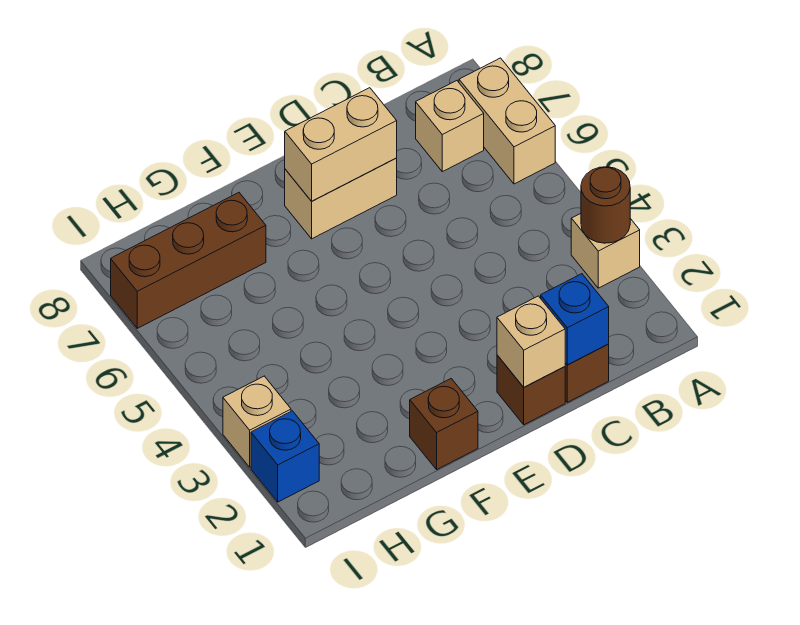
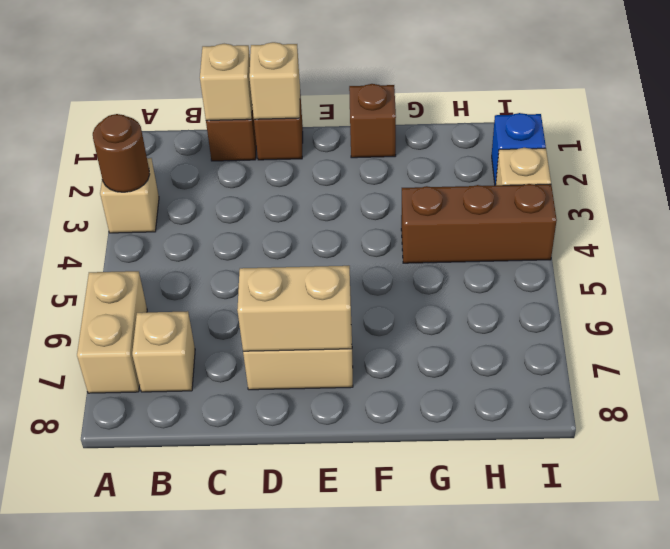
blue 1x1 brick [541,274,609,365] -> tan 1x1 brick [200,44,252,121]
brown 1x3 brick [111,193,266,328] -> brown 1x3 brick moved to [401,184,557,263]

